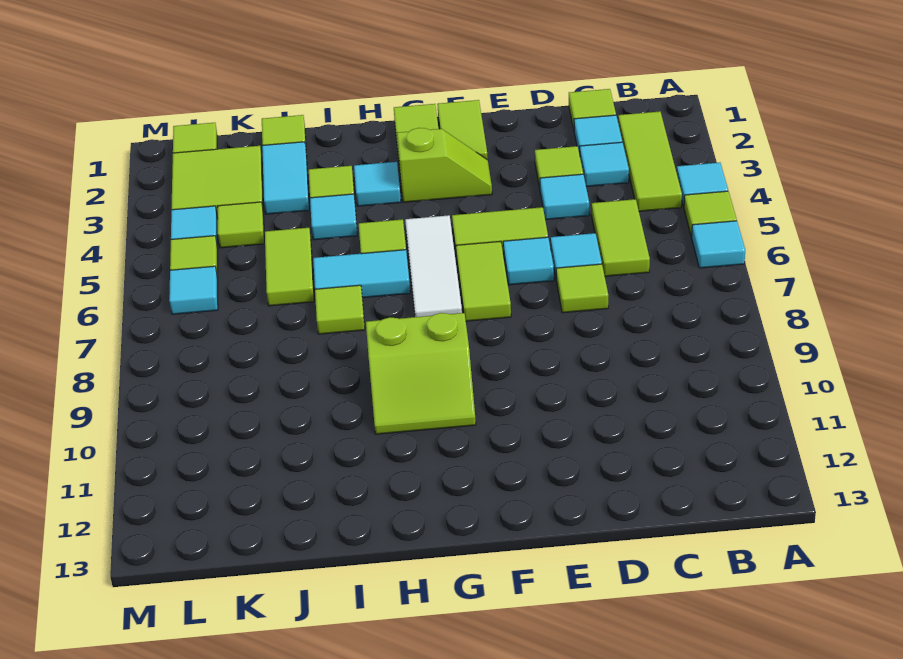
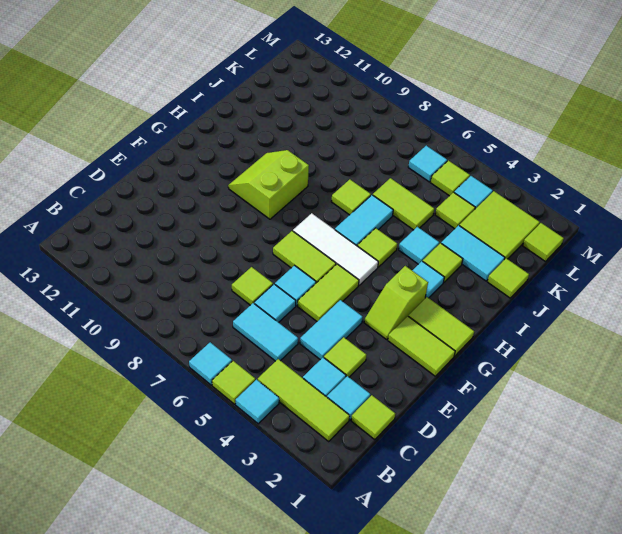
lime 1x2 tile [592,199,650,276] -> cyan 1x2 tile [233,303,298,361]
cyan 1x1 tile [540,174,589,220] -> cyan 1x2 tile [300,300,363,360]

